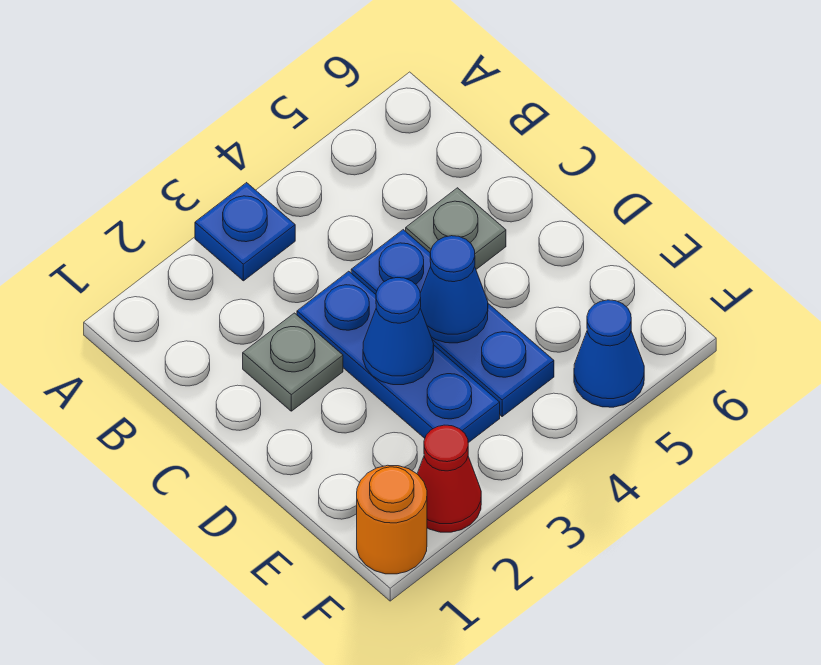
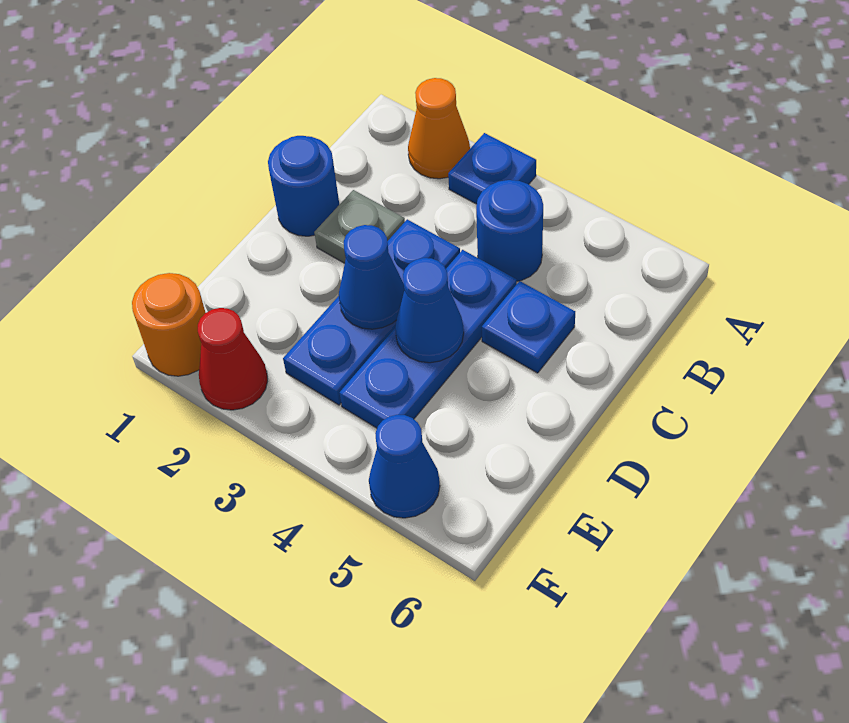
none -> orange 1x1 cone [408,78,470,179]
none -> blue 1x1 round brick [476,180,543,281]
none -> blue 1x1 round brick [268,136,339,236]
grey 1x1 plate [406,188,506,269] -> blue 1x1 plate [482,281,575,373]

